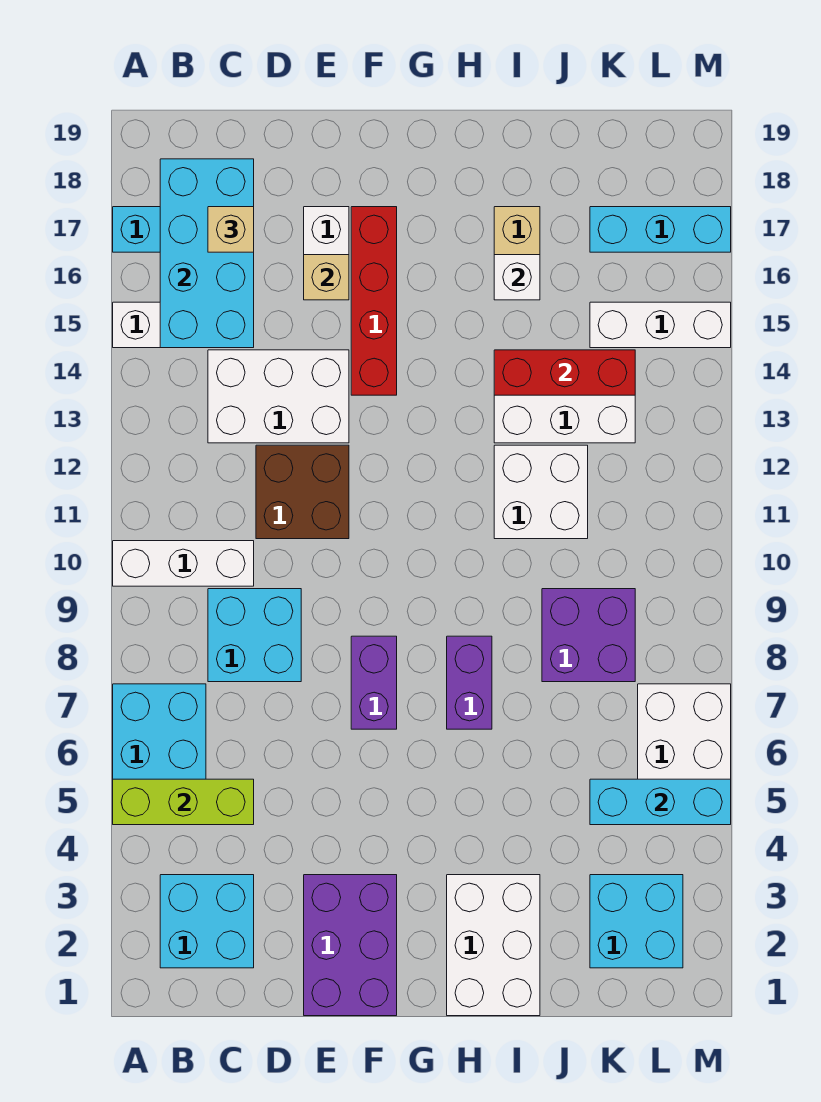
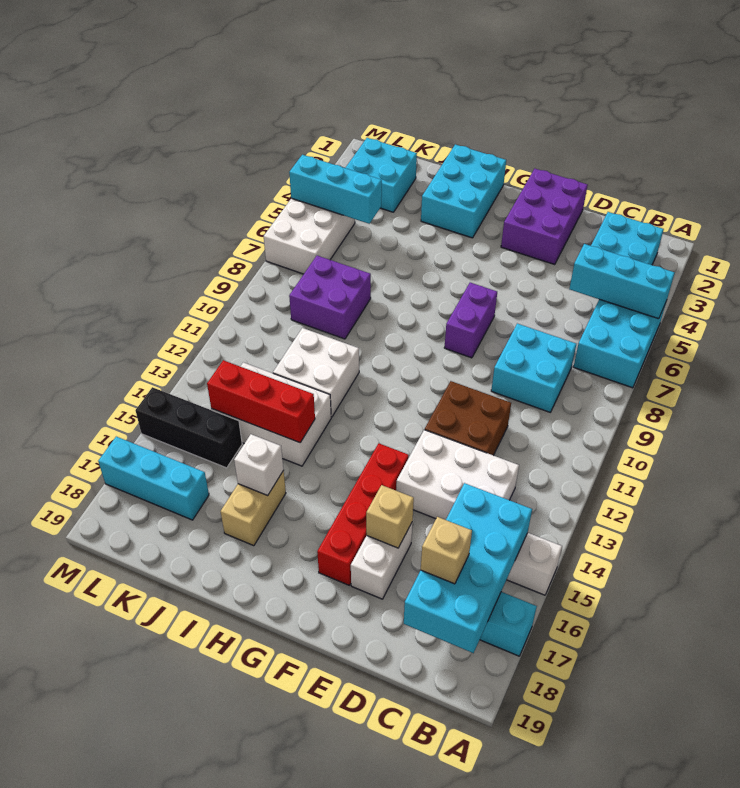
lime 1x3 brick [113,779,254,825] -> cyan 1x3 brick [569,244,675,319]
white 1x3 brick [113,541,254,586] -> none
white 2x3 brick [447,875,540,1016] -> cyan 2x3 brick [421,144,506,238]
purple 1x2 brick [447,636,492,729] -> none
white 1x3 brick [590,302,731,348] -> black 1x3 brick [136,387,242,468]

